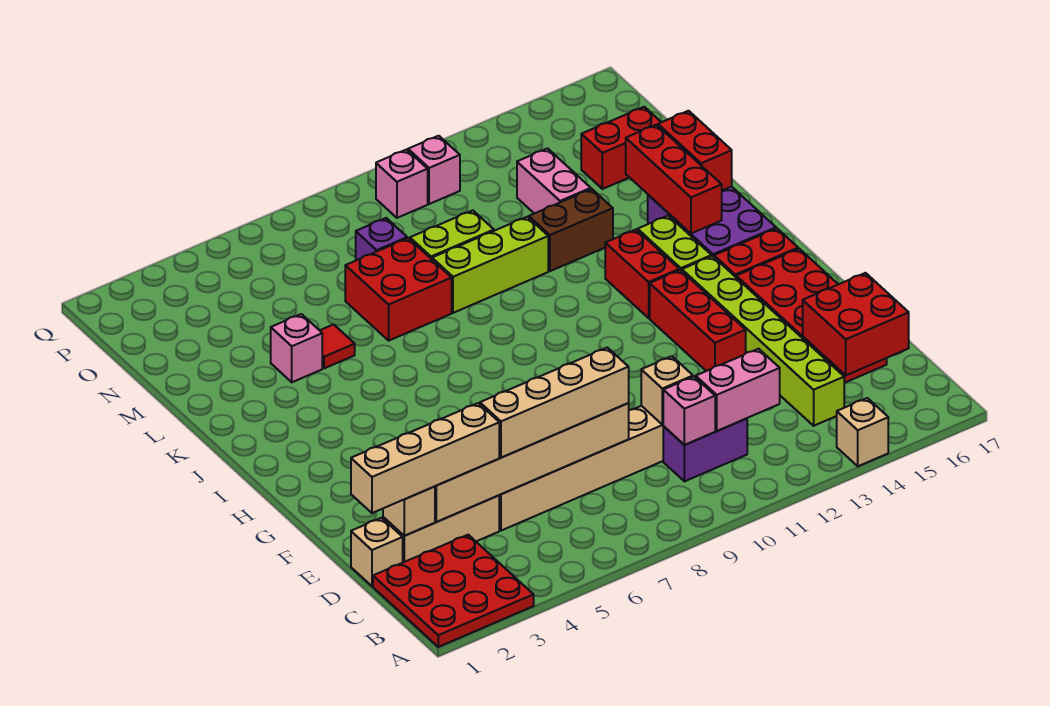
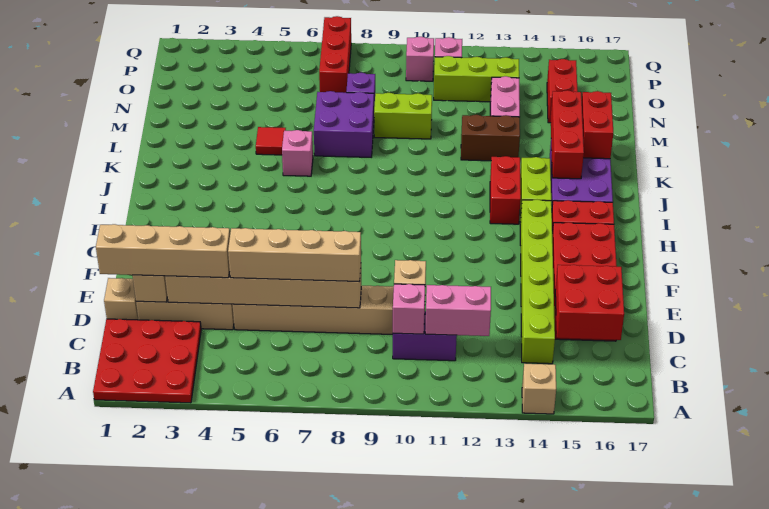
red 1x3 brick [650,270,746,371] -> red 1x3 brick moved to [319,16,351,93]
pink 1x1 brick [271,314,322,382] -> pink 1x1 brick moved to [282,130,313,176]
red 2x2 brick [345,238,452,340] -> purple 2x2 brick [314,91,374,157]
lime 1x3 brick [432,217,548,313] -> lime 1x3 brick moved to [434,56,519,102]
red 1x2 brick [581,107,661,189] -> red 1x2 brick turned to [547,59,578,123]

